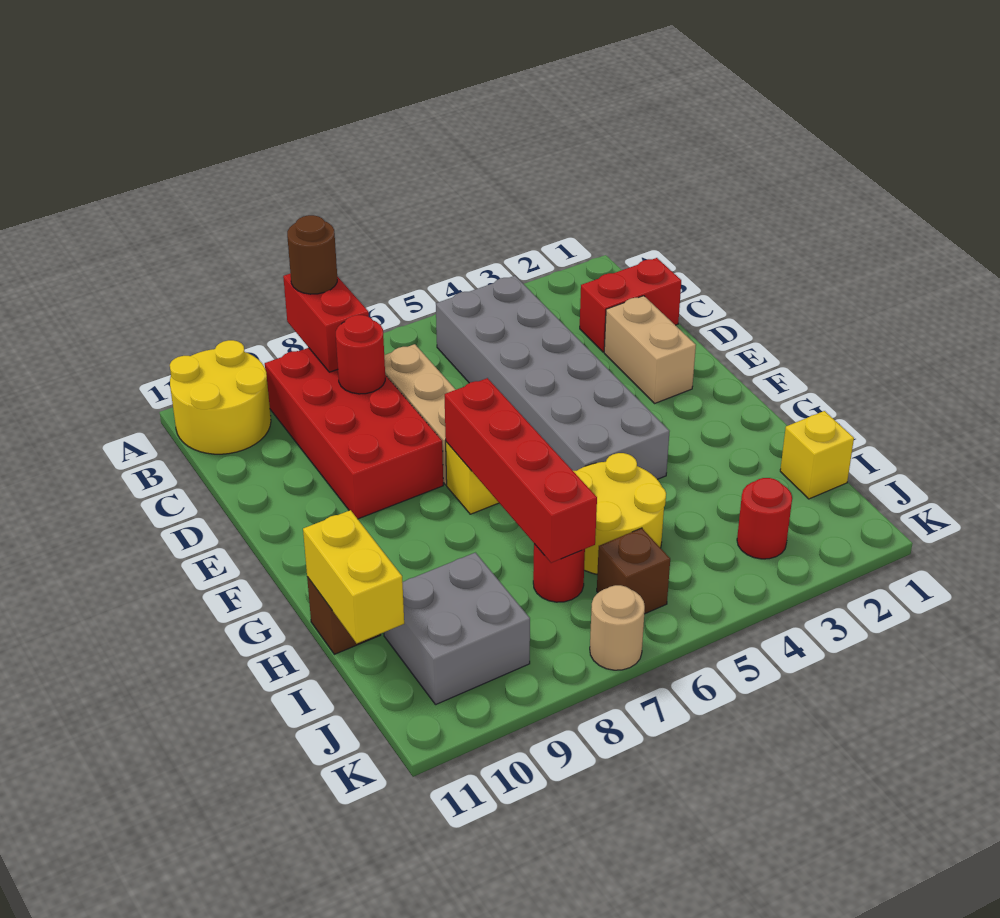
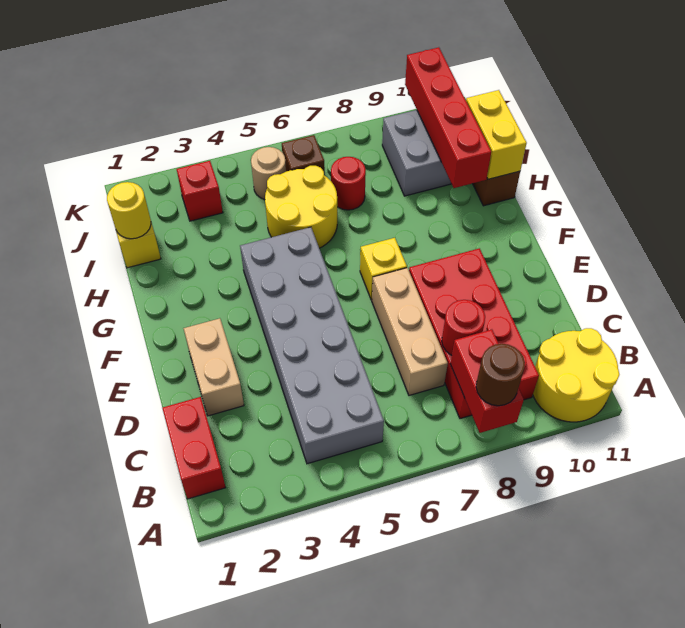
red 1x2 brick [580,258,681,352] -> red 1x2 brick turned to [162,397,226,499]
red 1x4 brick [445,378,597,563] -> red 1x4 brick moved to [405,47,491,188]
none -> yellow 1x1 round brick [107,182,151,239]
red 1x1 round brick [737,478,792,559] -> red 1x1 brick [177,161,223,221]
tan 1x1 round brick [590,585,645,670] -> tan 1x1 round brick moved to [251,147,286,200]

